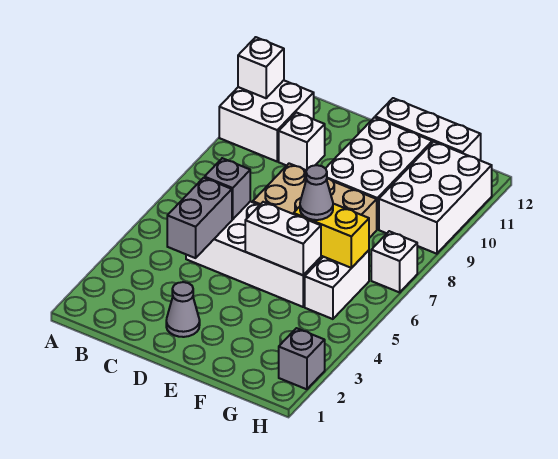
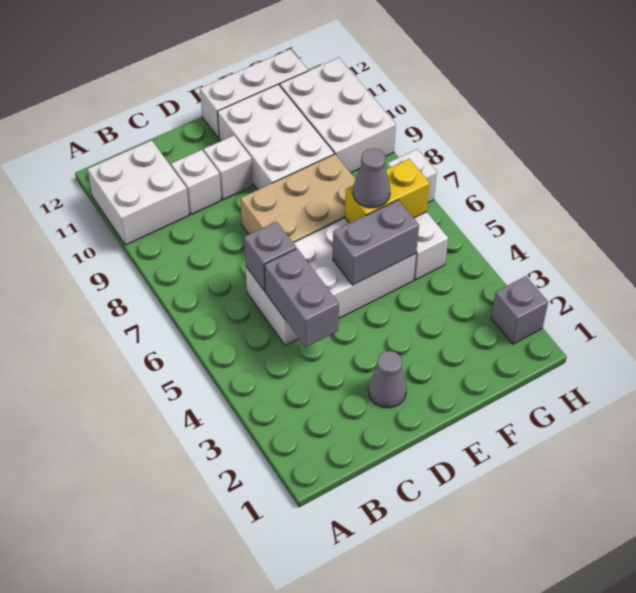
white 1x1 brick [238,37,284,98] -> white 1x1 brick moved to [204,135,253,200]
white 1x2 brick [245,202,321,275] -> grey 1x2 brick [333,200,419,285]

